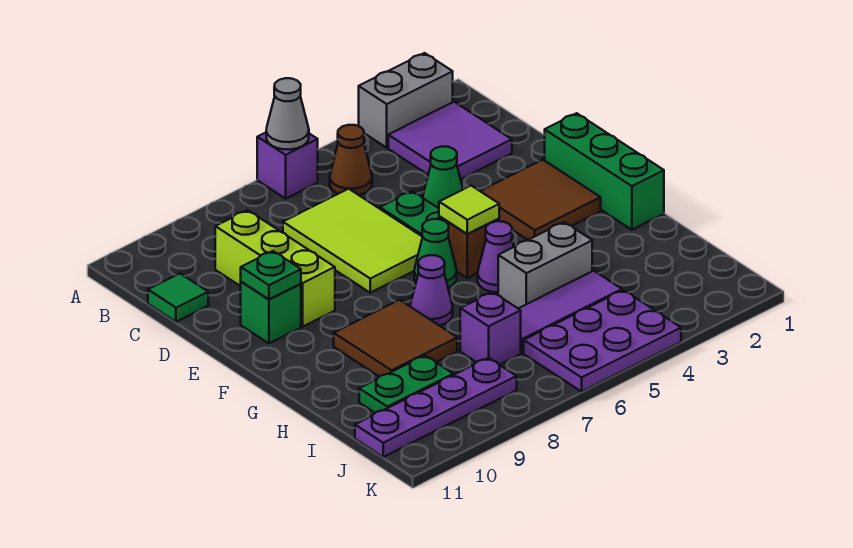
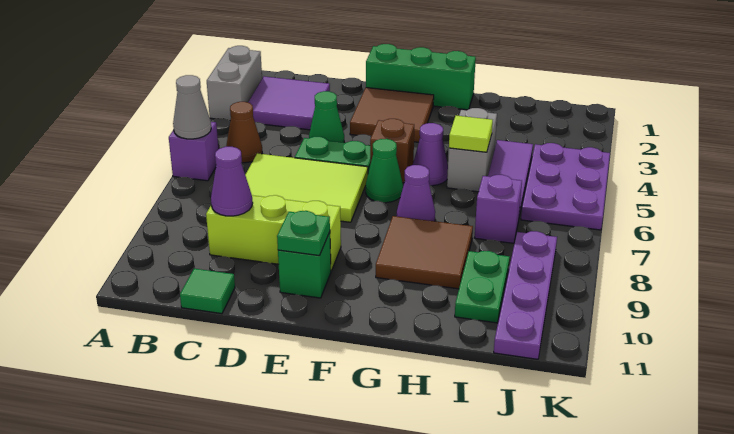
none -> purple 1x1 cone [211,147,253,216]
lime 1x1 tile [439,186,499,234] -> lime 1x1 tile moved to [449,115,493,152]

